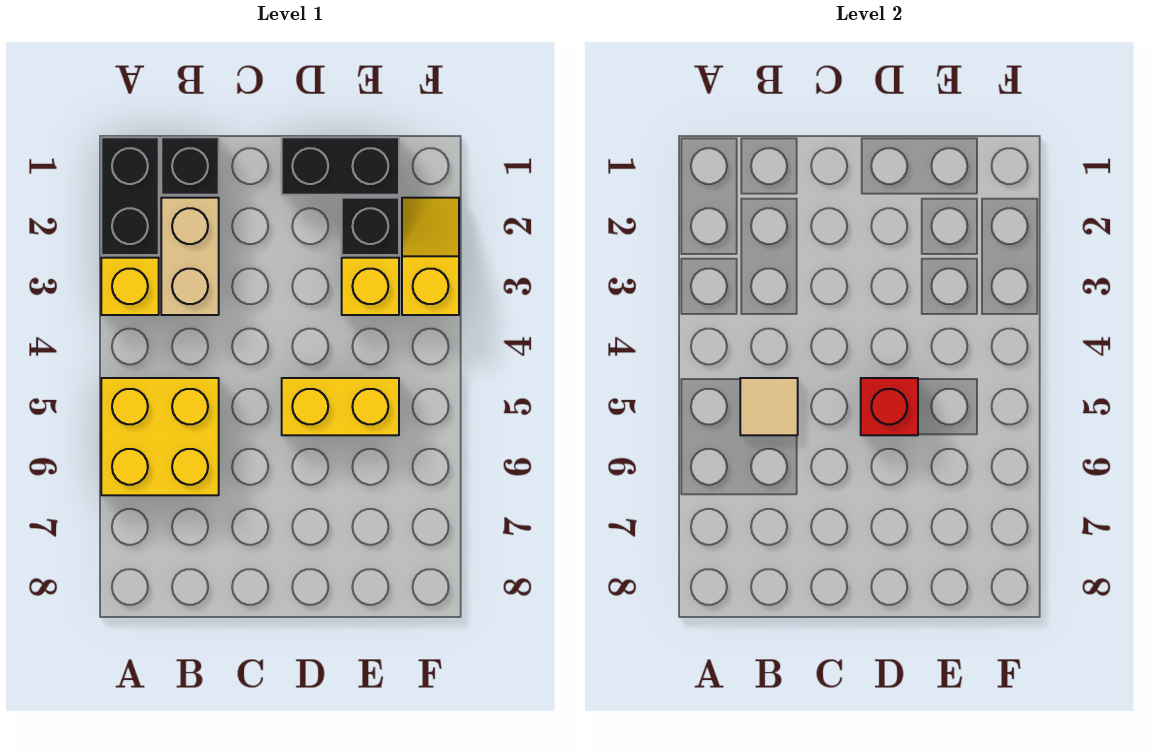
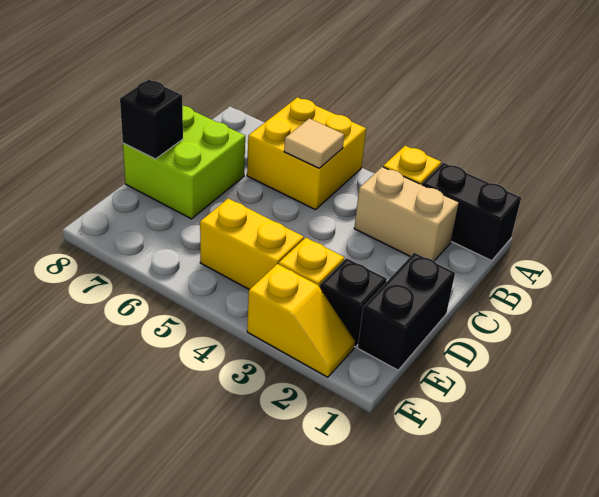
black 1x1 brick [161,137,219,195] -> black 1x1 brick moved to [120,80,183,159]
none -> lime 2x2 brick [123,106,245,219]
yellow 1x2 brick [282,378,399,435] -> yellow 1x2 brick turned to [200,198,304,290]
red 1x1 brick [861,378,918,435] -> none

